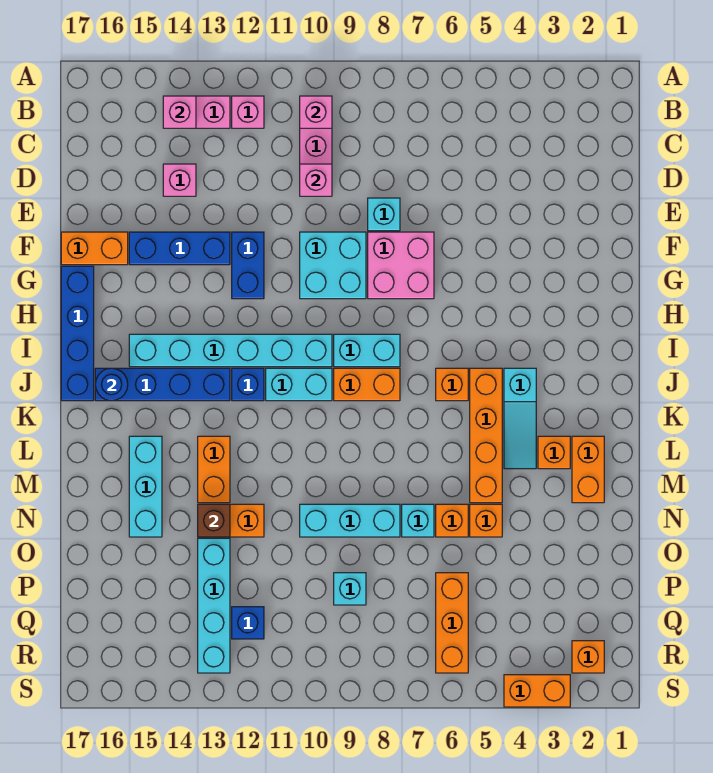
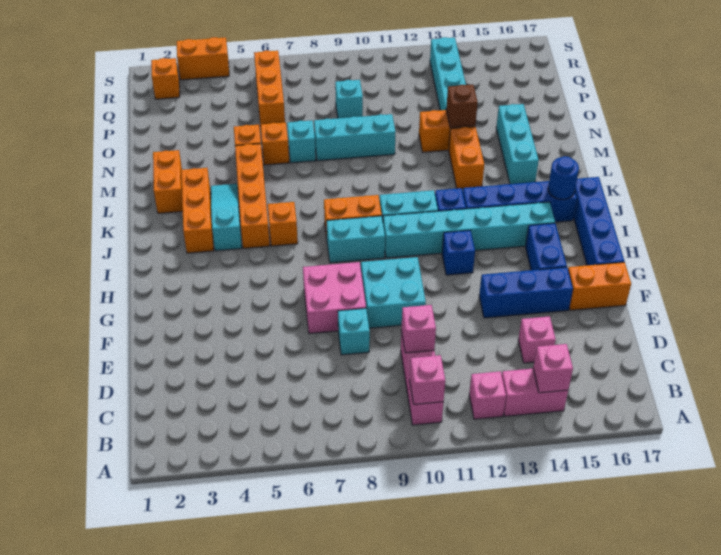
blue 1x2 brick [232,232,264,299] -> blue 1x2 brick moved to [525,223,567,270]
orange 1x1 brick [538,436,570,469] -> orange 1x3 brick [181,168,214,253]
blue 1x1 brick [232,607,264,639] -> blue 1x1 brick moved to [442,230,475,275]

